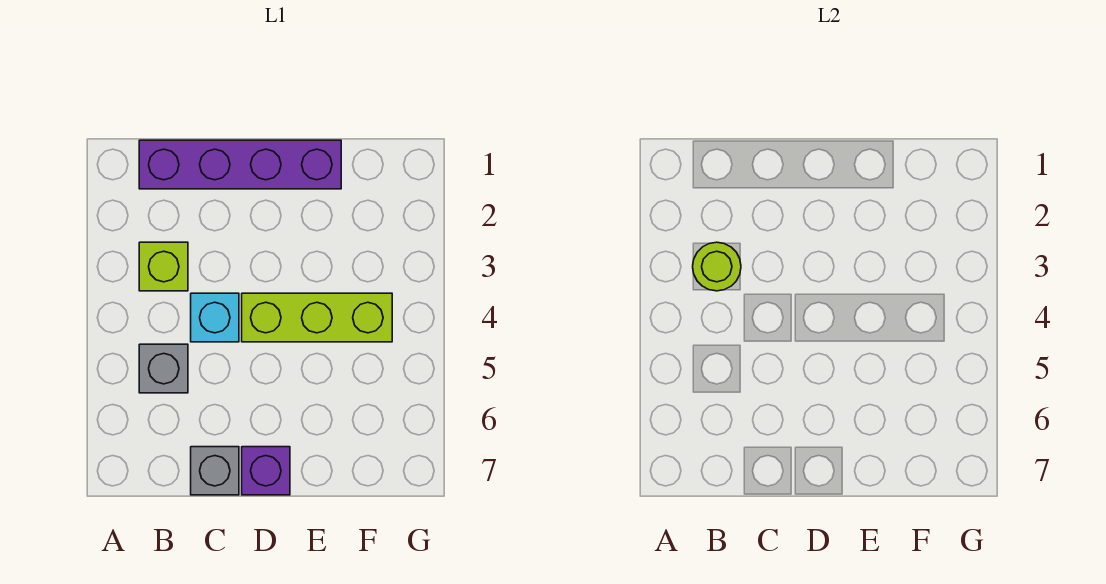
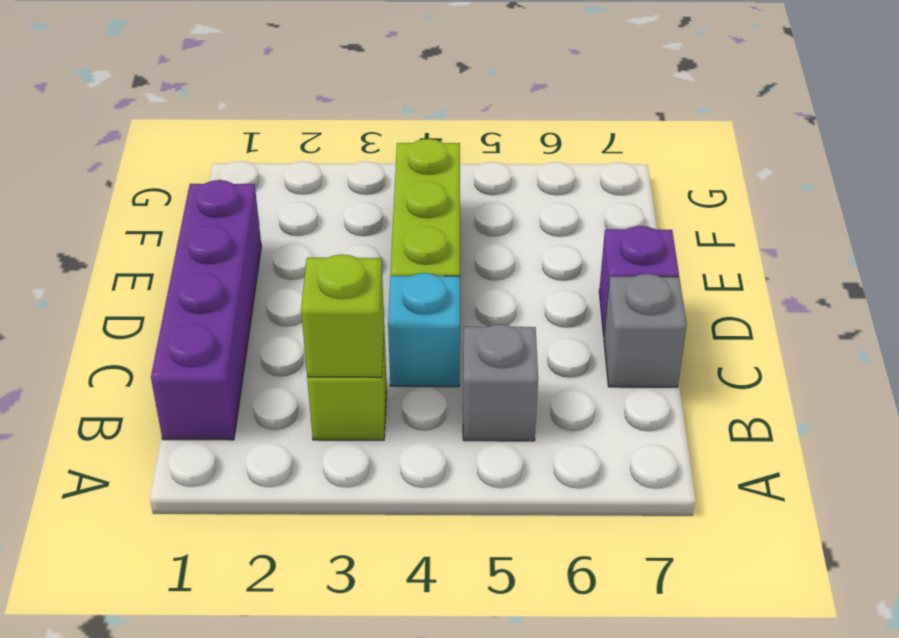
lime 1x1 round brick [693,242,741,291] -> lime 1x1 brick [301,254,384,377]

